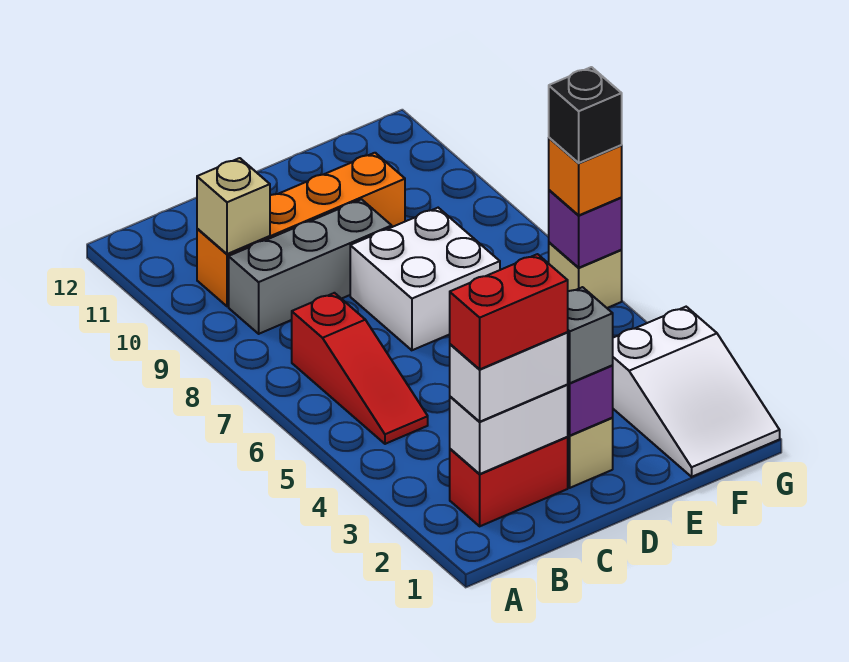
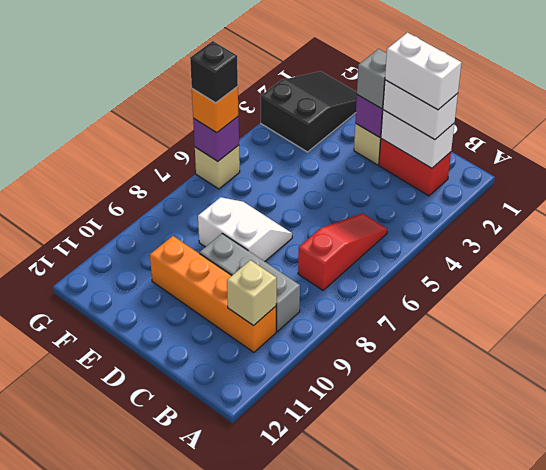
red 1x2 brick [450,254,568,369] -> white 1x2 brick [385,33,462,110]
white 2x2 brick [350,208,500,350] -> white 2x2 slope [198,197,292,261]
white 2x3 slope [612,307,780,477] -> black 2x3 slope [260,71,357,152]

